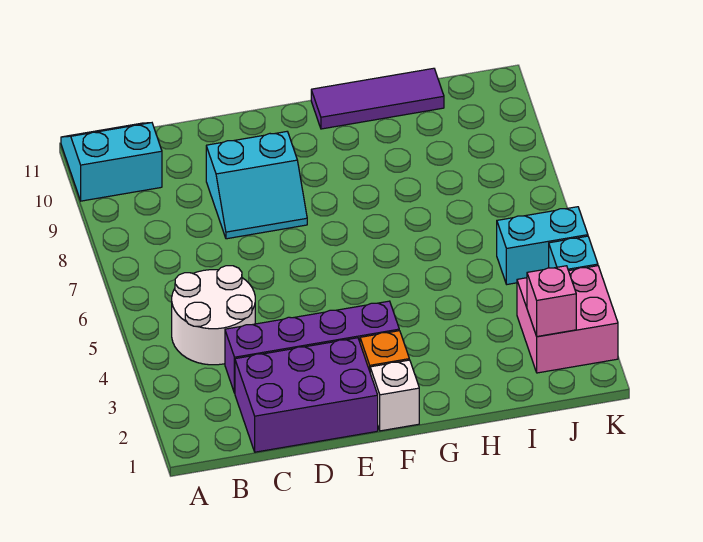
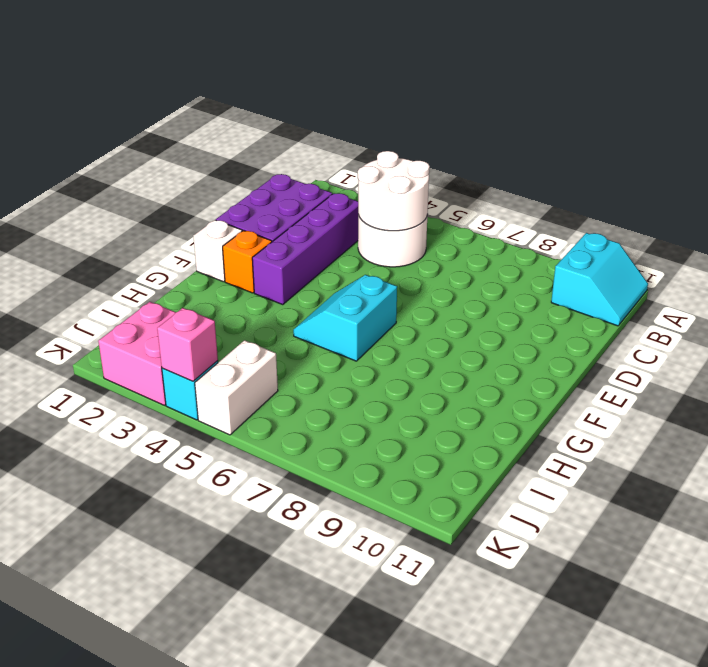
none -> white 2x2 round brick [358,151,430,231]
cyan 2x2 slope [206,132,307,239] -> cyan 2x2 slope moved to [293,275,397,361]
purple 1x3 tile [311,68,444,129] -> none
pink 1x1 brick [527,266,576,337] -> pink 1x1 brick moved to [157,308,218,381]
cyan 1x2 brick [497,207,588,284] -> white 1x2 brick [195,340,278,435]

